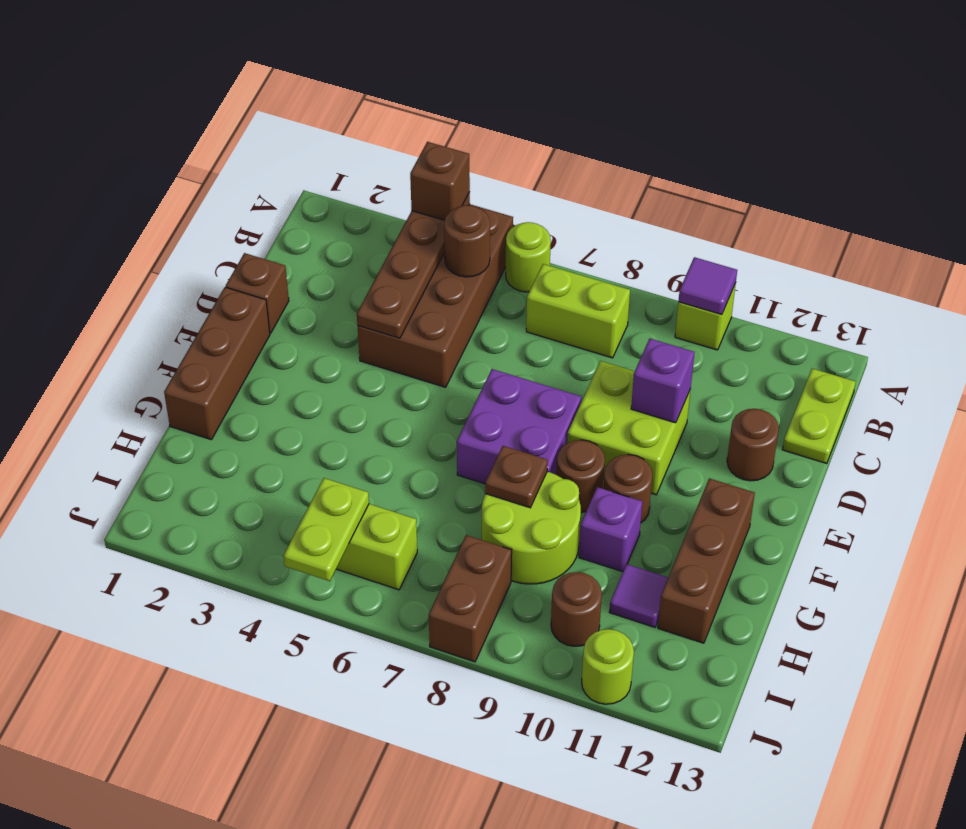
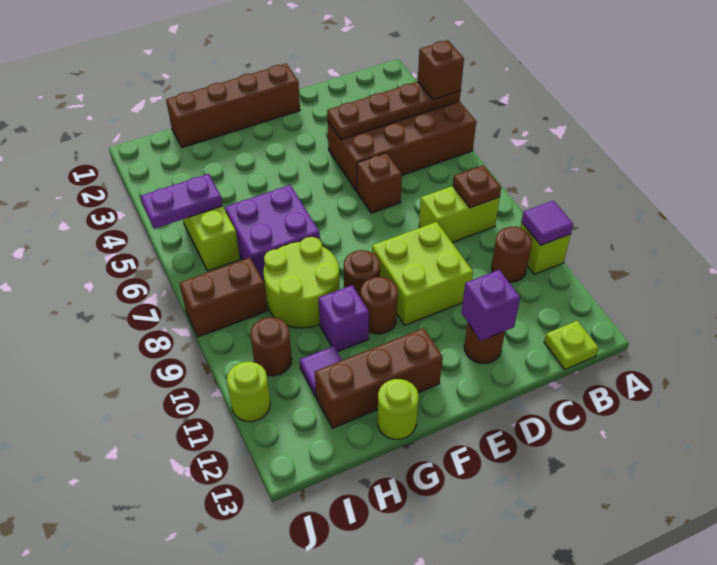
lime 1x1 round brick [506,222,551,292] -> lime 1x1 round brick moved to [377,379,419,439]
brown 1x1 round brick [444,205,490,277] -> brown 1x1 round brick moved to [491,226,532,282]
lime 1x2 brick [526,264,630,358] -> lime 1x2 brick turned to [419,186,500,242]
lime 1x2 plate [782,369,856,464] -> lime 1x1 plate [544,321,599,369]
brown 1x1 brick [226,253,289,333] -> brown 1x1 brick moved to [357,153,402,213]
purple 1x1 brick [631,339,694,423] -> purple 1x1 brick moved to [461,270,520,341]
brown 1x3 brick [164,287,270,440] -> brown 1x4 brick [166,64,300,148]
purple 2x2 brick [457,369,581,484] -> purple 2x2 brick moved to [225,185,320,281]
brown 1x1 plate [485,446,548,508] -> brown 1x1 plate moved to [453,165,501,208]
lime 1x2 plate [284,478,369,581] -> purple 1x2 plate [141,174,222,229]

